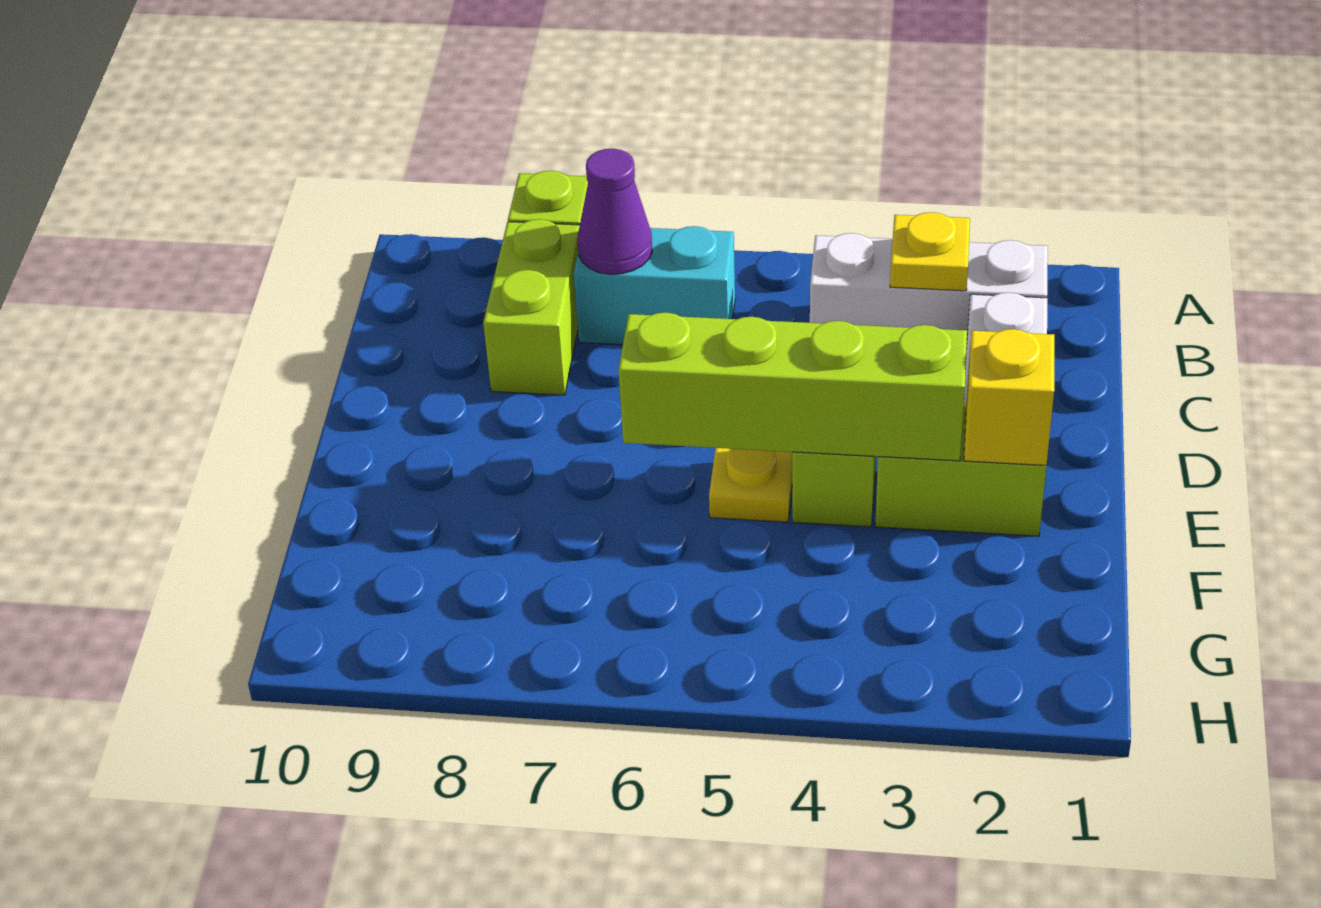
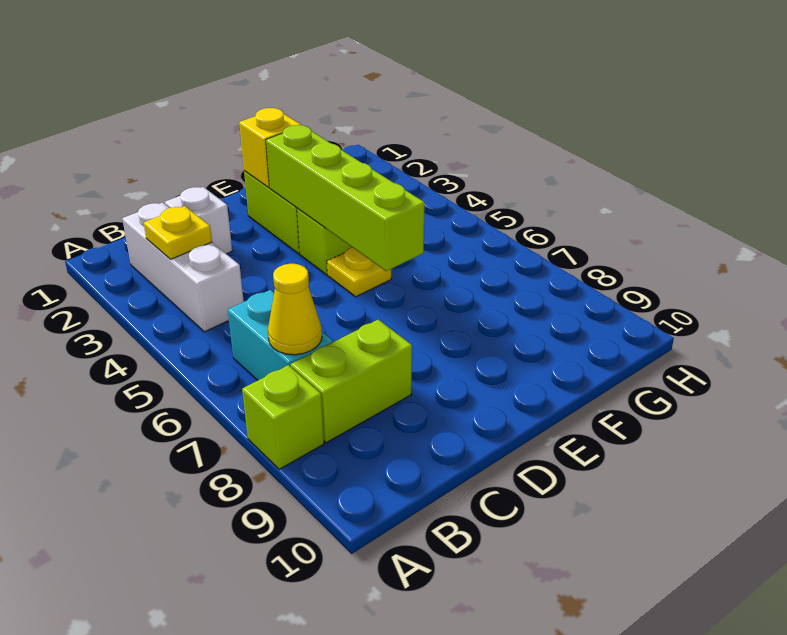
purple 1x1 cone [578,149,652,274] -> yellow 1x1 cone [268,264,322,355]

